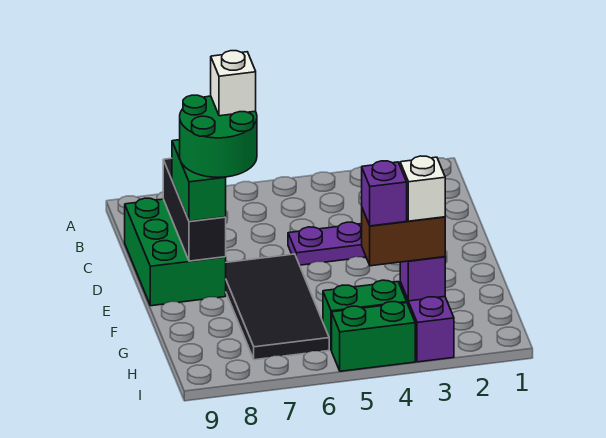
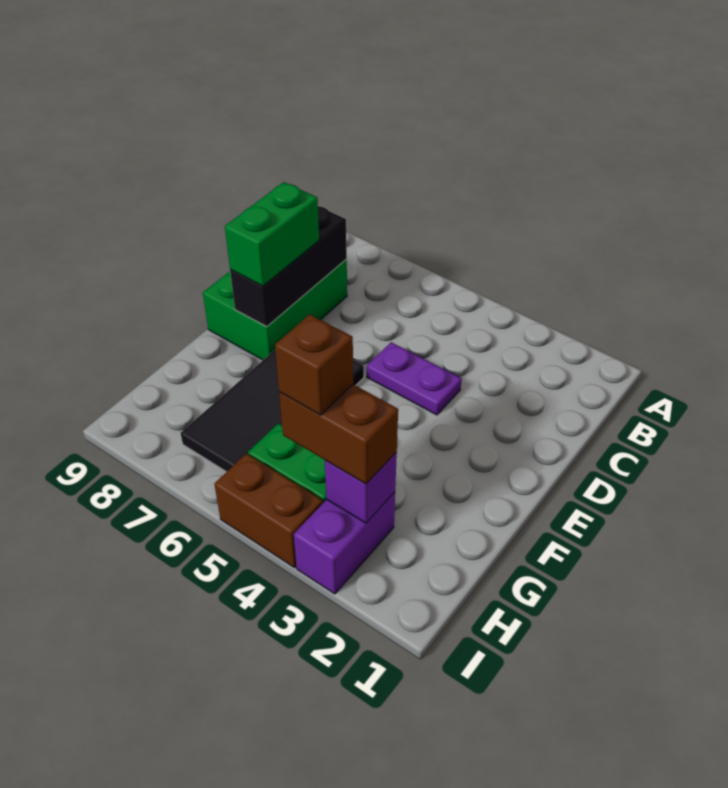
green 2x2 round brick [180,95,257,177] -> none
white 1x1 brick [211,51,256,116] -> none
white 1x1 brick [400,156,445,221] -> none
purple 1x1 brick [362,161,407,226] -> brown 1x1 brick [275,314,353,415]
green 1x2 brick [332,302,415,371] -> brown 1x2 brick [214,454,323,568]

